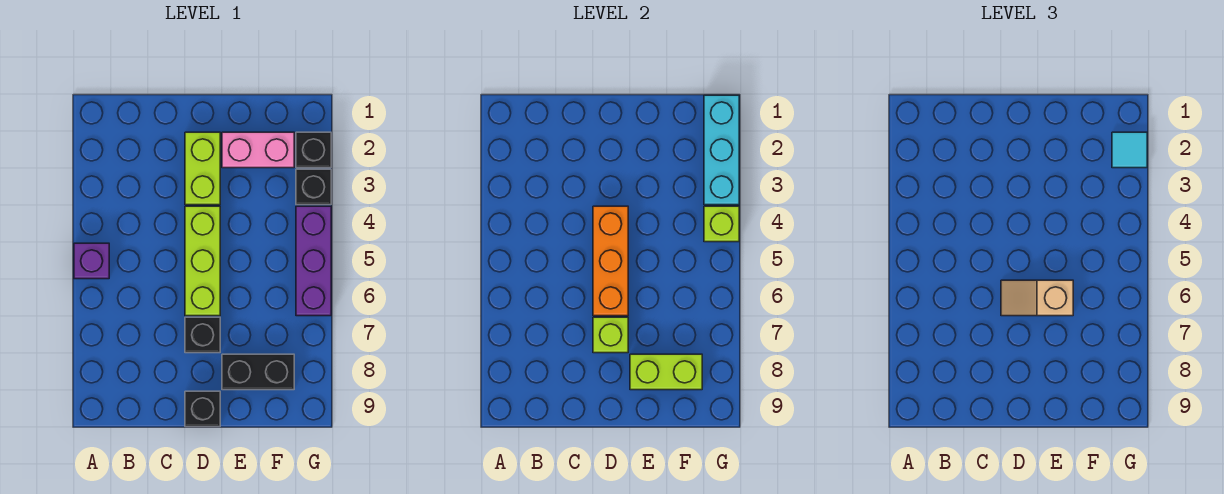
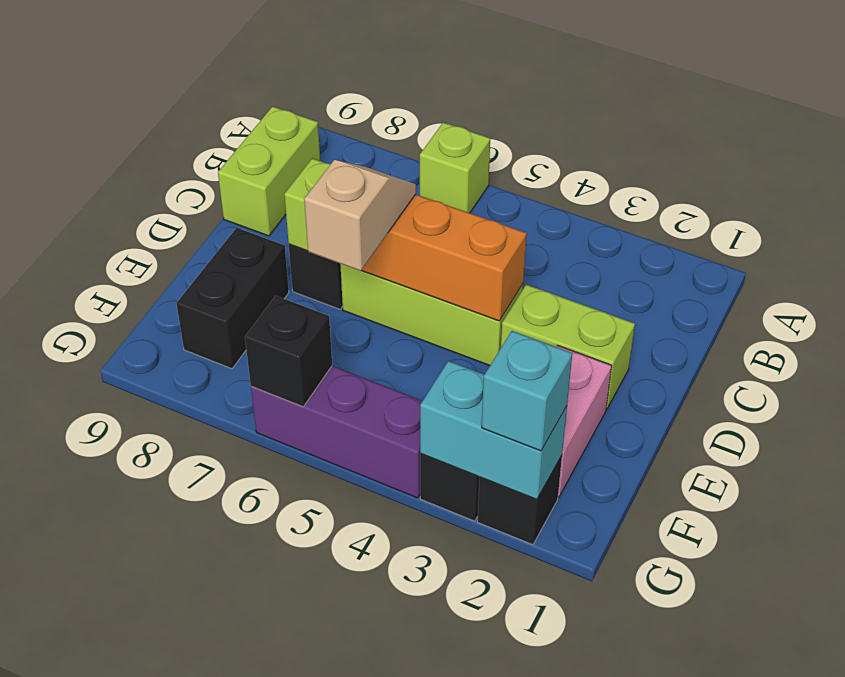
purple 1x1 brick [74,243,109,279] -> none
black 1x1 brick [185,391,220,427] -> black 1x1 brick moved to [245,296,332,407]
lime 1x2 brick [630,354,702,390] -> lime 1x2 brick moved to [218,106,320,236]
cyan 1x3 brick [704,95,739,205] -> cyan 1x2 brick [420,361,567,499]
cyan 1x1 tile [1112,132,1147,168] -> cyan 1x1 brick [482,331,572,451]
lime 1x1 brick [704,206,739,242] -> lime 1x1 brick moved to [420,123,490,213]

